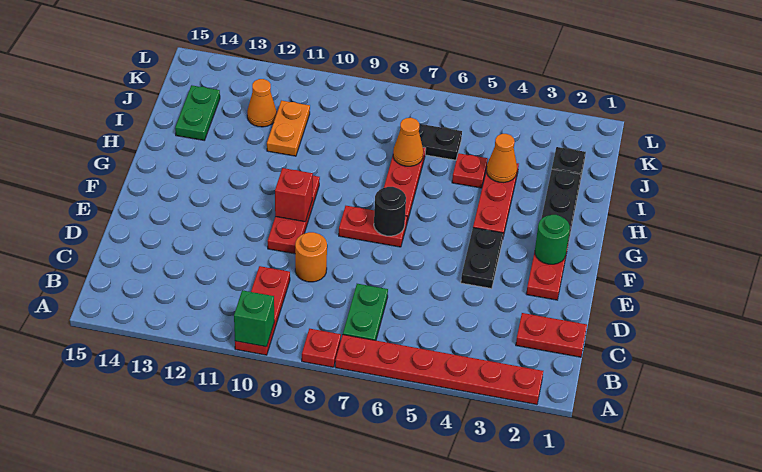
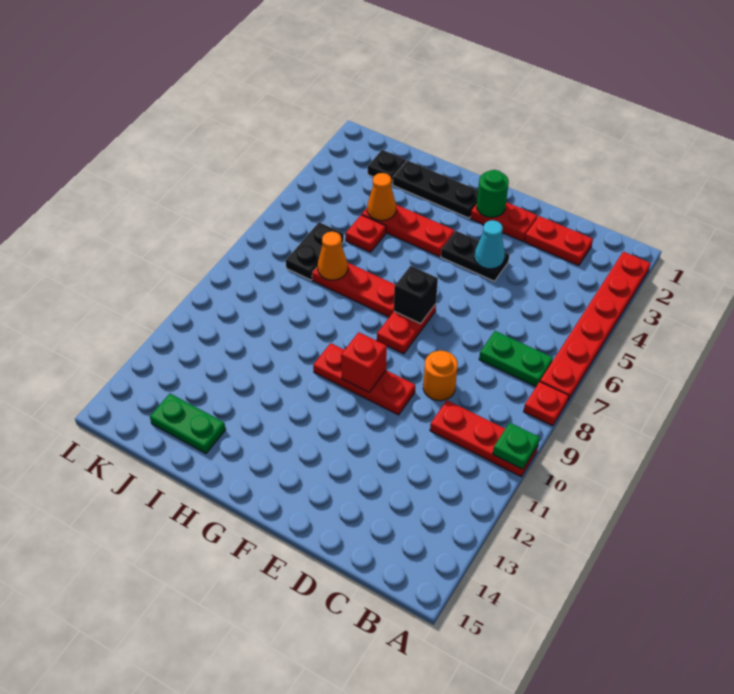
green 1x1 brick [234,290,274,347] -> green 1x1 plate [493,423,540,469]
red 1x2 plate [516,313,587,357] -> red 1x2 plate turned to [525,216,593,266]
none -> cyan 1x1 cone [475,220,505,269]
black 1x1 round brick [374,187,406,236] -> black 1x1 brick [394,266,438,324]
orange 1x2 plate [267,101,310,156] -> none
orange 1x1 cone [247,79,277,127] -> none

